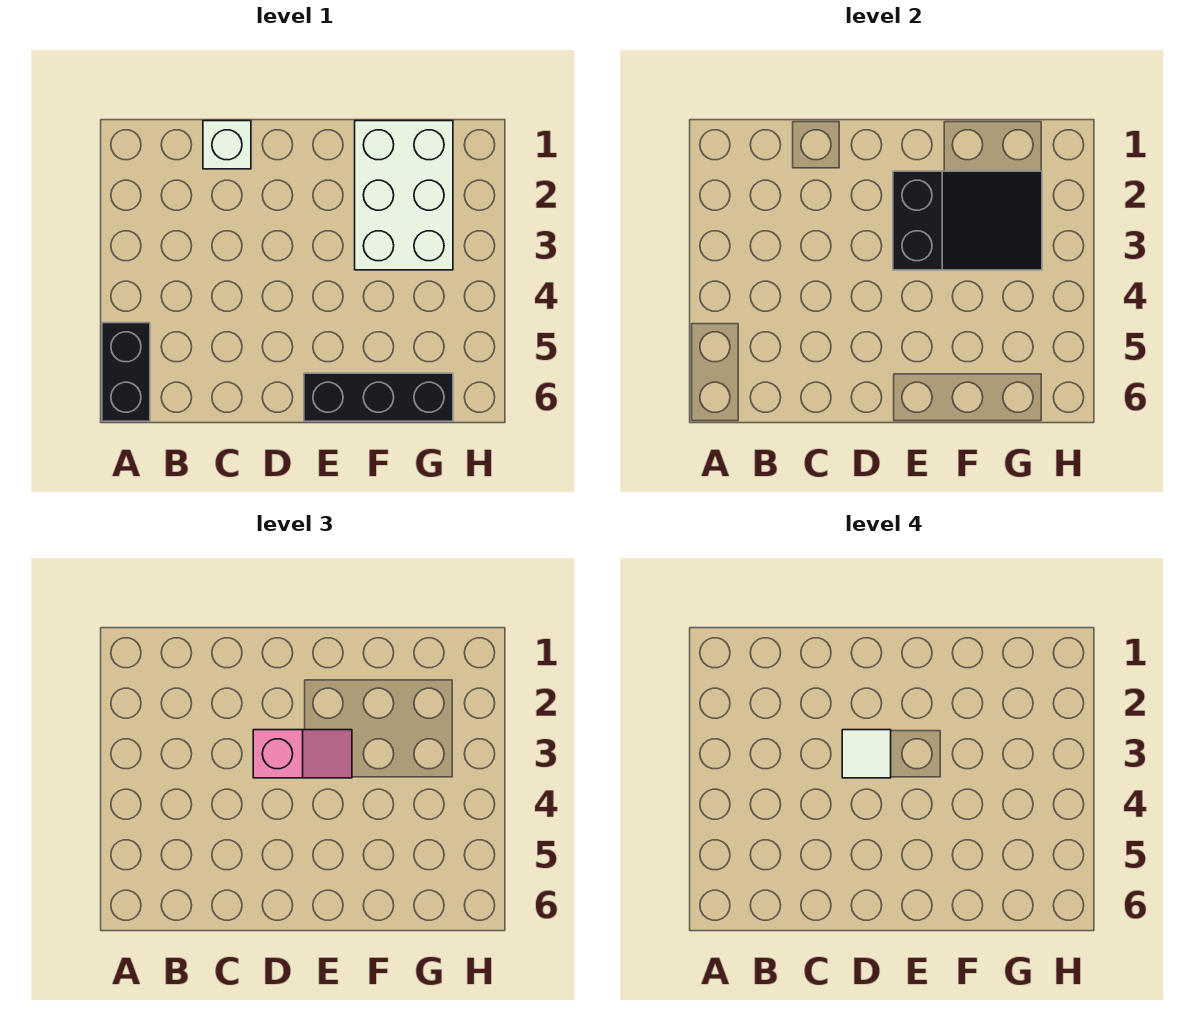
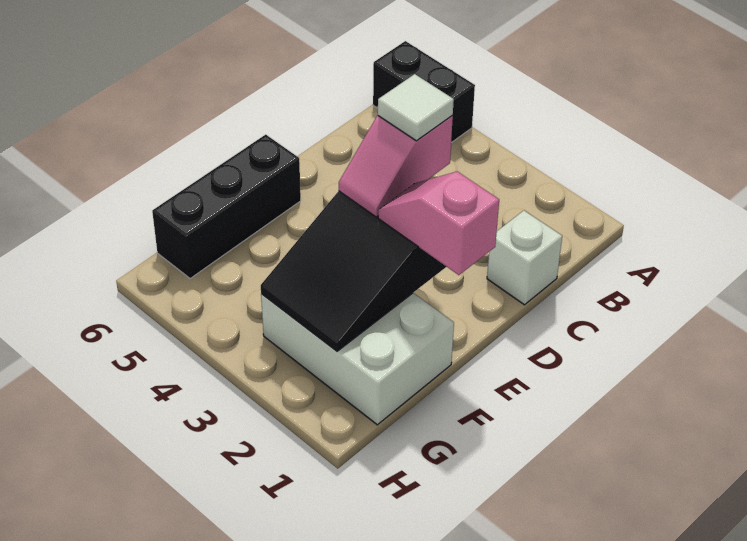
none -> pink 1x2 slope [378,172,499,275]

